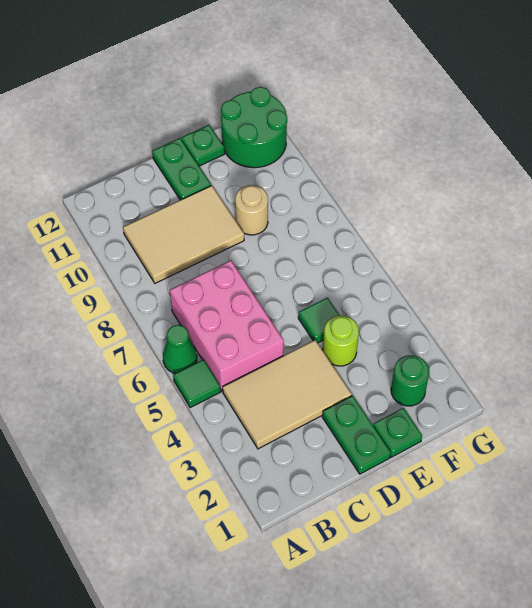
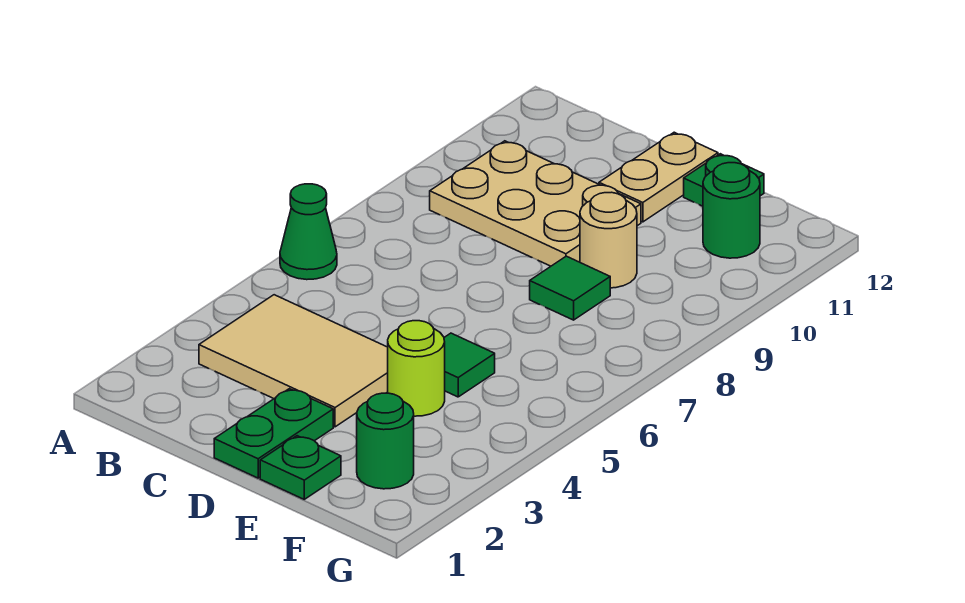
green 1x1 tile [173,360,221,408] -> green 1x1 tile moved to [530,256,610,320]
pink 2x3 brick [170,260,284,391] -> none
tan 2x3 tile [123,186,244,283] -> tan 2x3 plate [430,141,641,266]
green 1x2 plate [152,138,211,200] -> tan 1x2 plate [599,132,718,222]
green 2x2 round brick [221,87,287,168] -> green 1x1 round brick [703,163,760,258]

